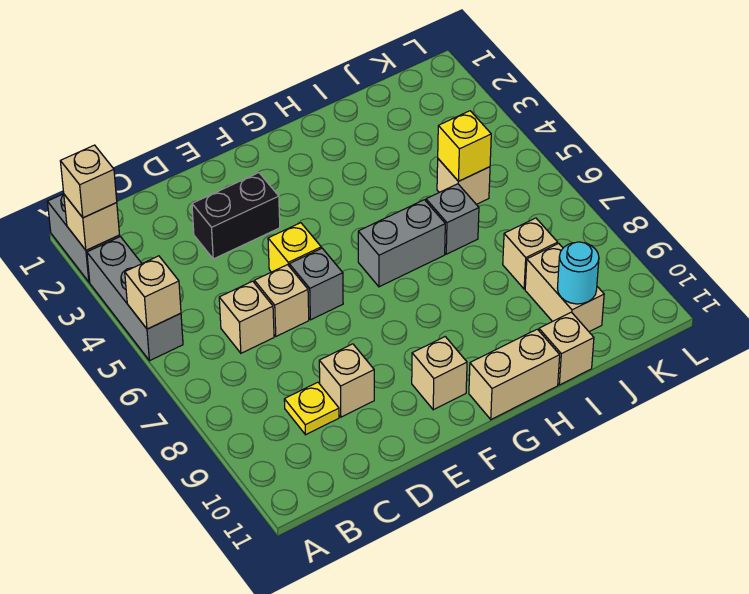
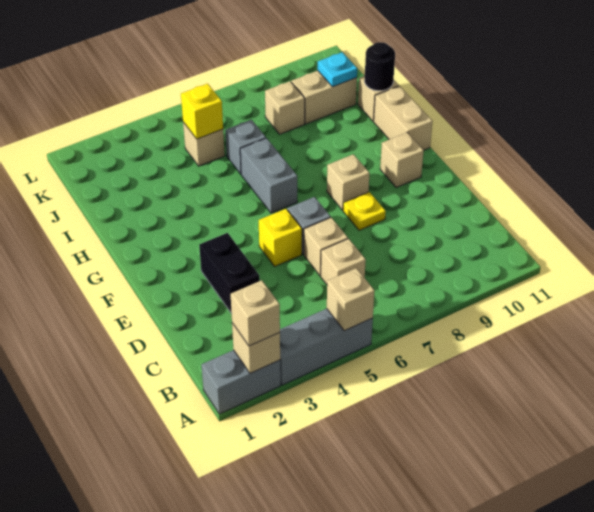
yellow 1x1 plate [284,382,339,435] -> yellow 1x1 plate moved to [343,192,386,230]
tan 1x1 brick [319,344,374,417] -> tan 1x1 brick moved to [327,154,370,210]
none -> black 1x1 round brick [365,42,395,91]
cyan 1x1 round brick [558,242,599,304] -> cyan 1x1 plate [318,52,357,87]

